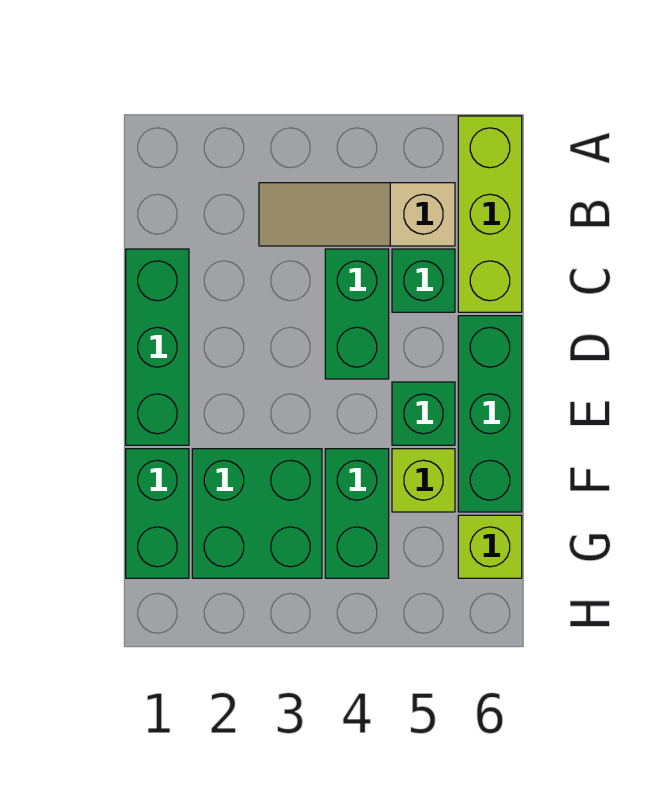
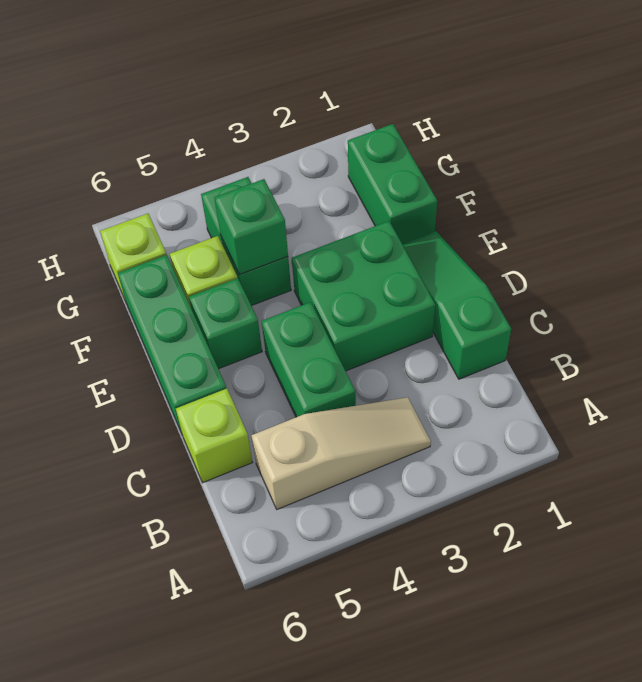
lime 1x3 brick [458,116,522,312] -> lime 1x1 brick [176,389,253,483]
green 1x3 brick [126,249,189,445] -> green 1x3 slope [403,231,511,379]
green 1x1 brick [392,249,455,312] -> green 1x1 brick moved to [214,179,288,274]
green 2x2 brick [192,449,322,578] -> green 2x2 brick moved to [292,221,435,371]

